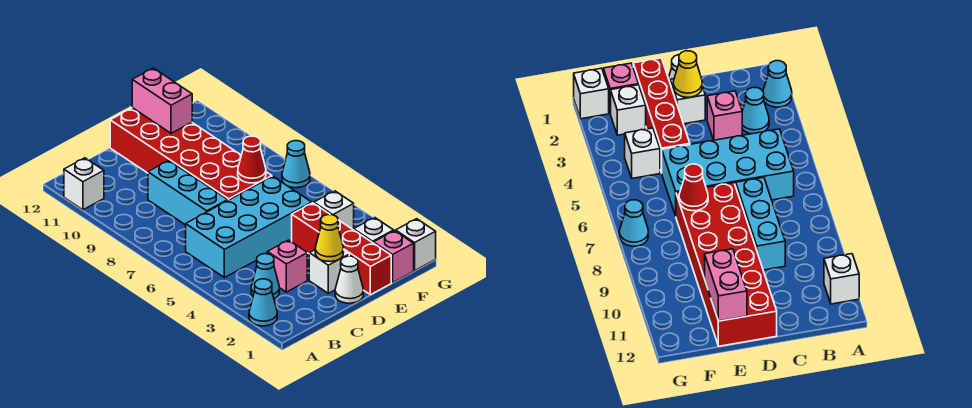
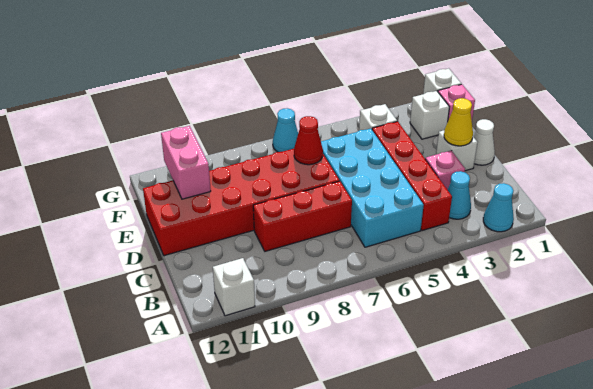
cyan 1x3 brick [148,161,228,225] -> red 1x3 brick [253,181,352,251]
red 1x4 brick [291,203,391,295] -> red 1x4 brick turned to [372,121,452,231]
pink 1x2 brick [132,68,192,133] -> pink 1x2 brick turned to [161,126,211,199]

